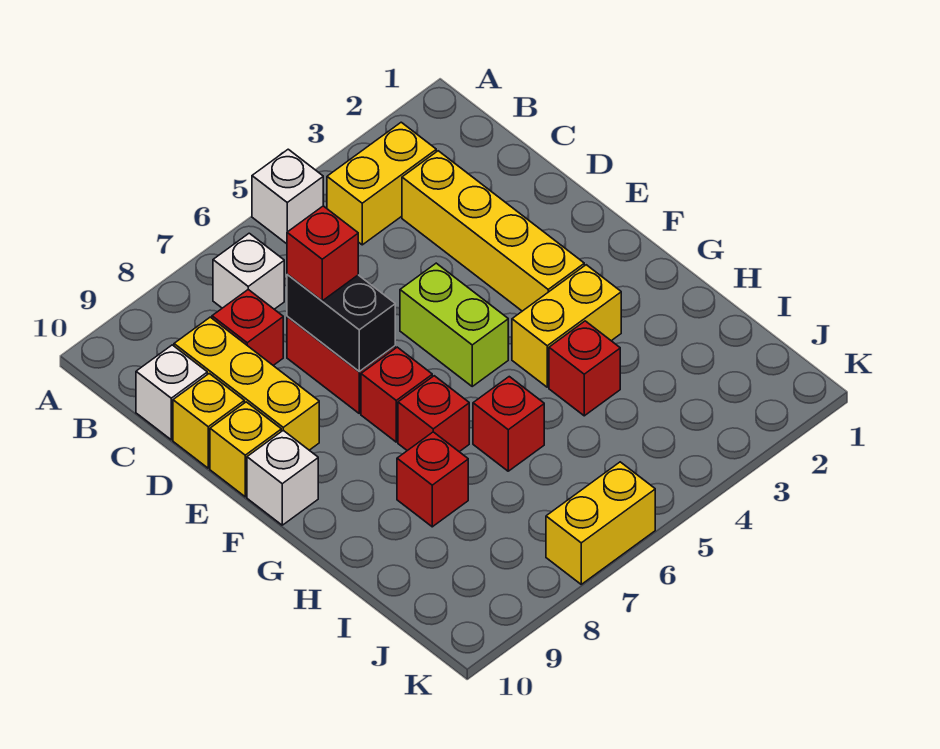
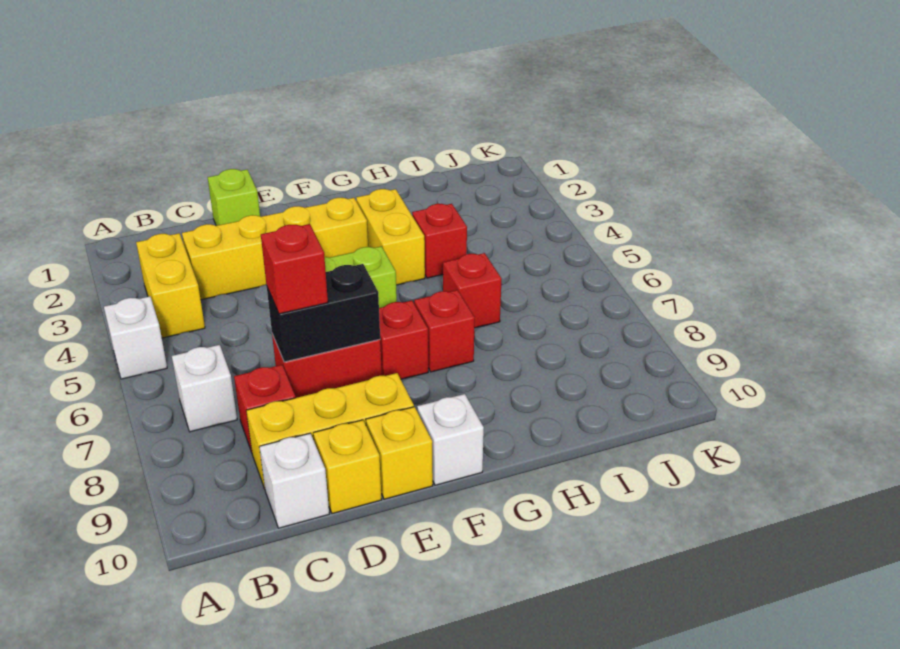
none -> lime 1x1 brick [208,169,260,226]
red 1x1 brick [397,432,468,527] -> none
yellow 1x2 brick [546,462,655,584] -> none

